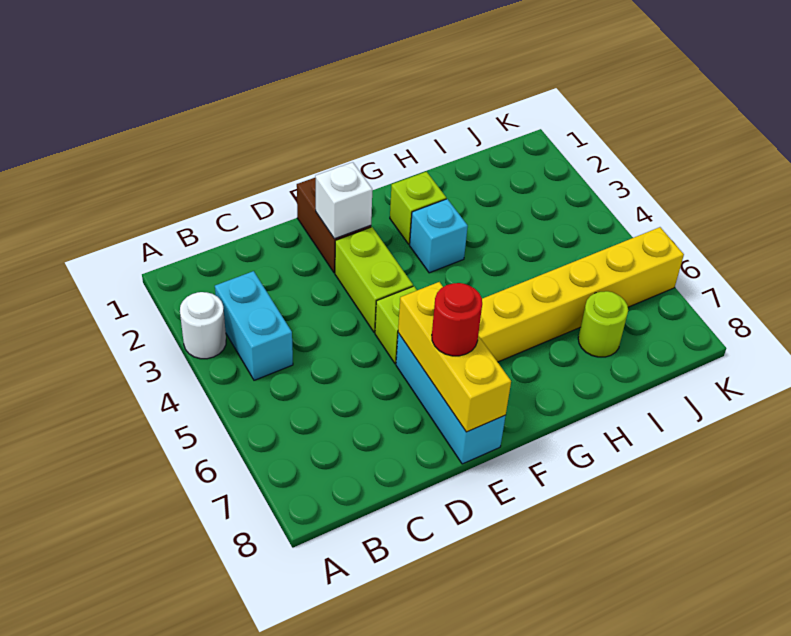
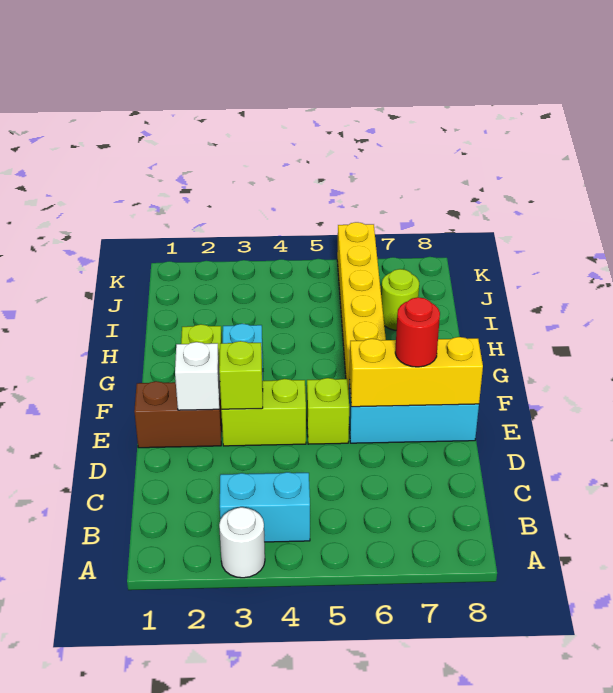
none -> lime 1x1 brick [219,341,263,409]

